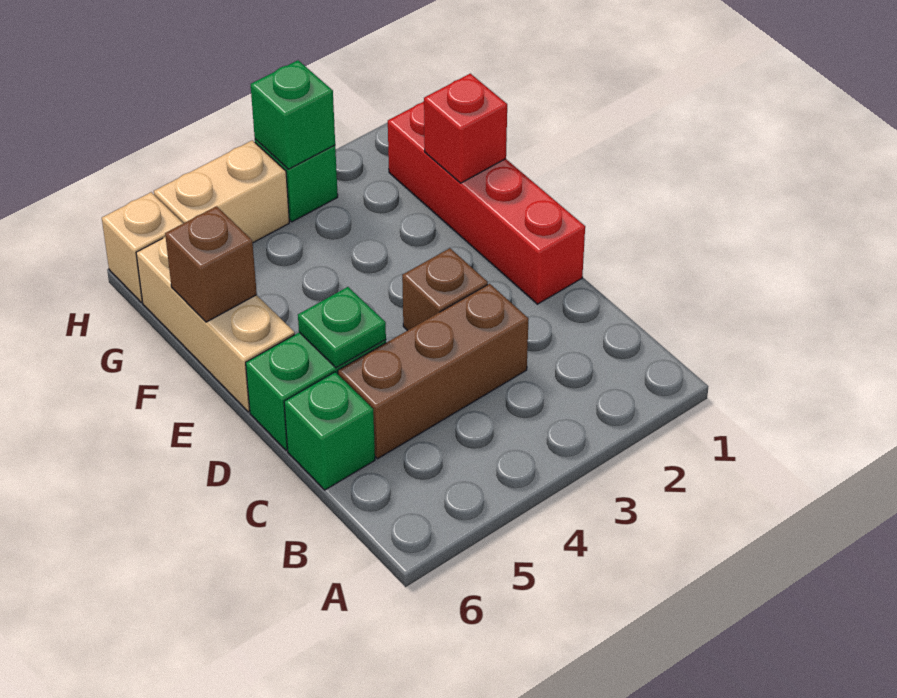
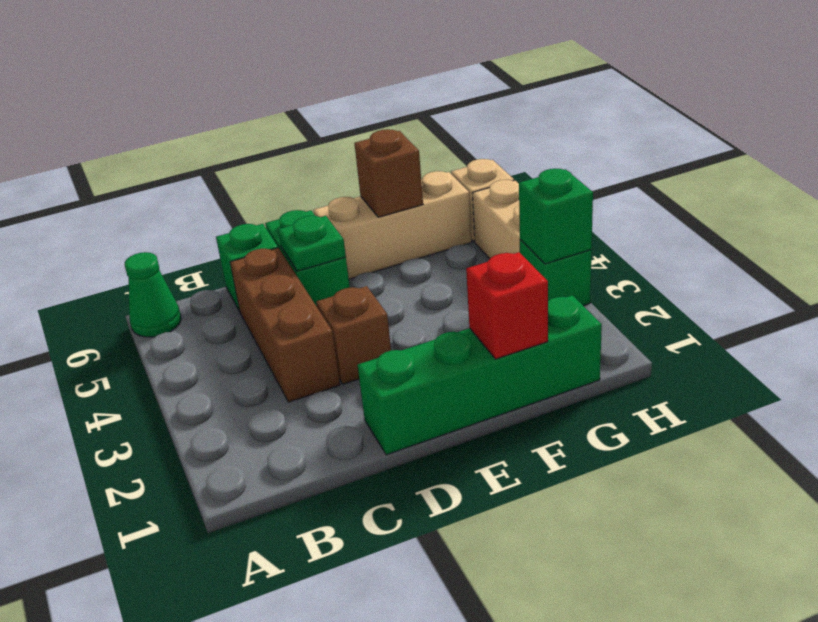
none -> green 1x1 cone [125,252,181,337]
red 1x4 brick [388,102,585,304] -> green 1x4 brick [358,295,602,455]

